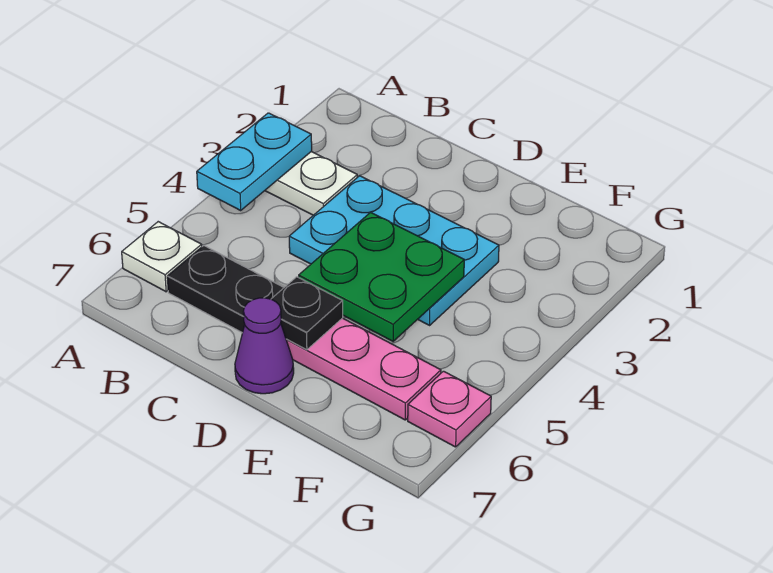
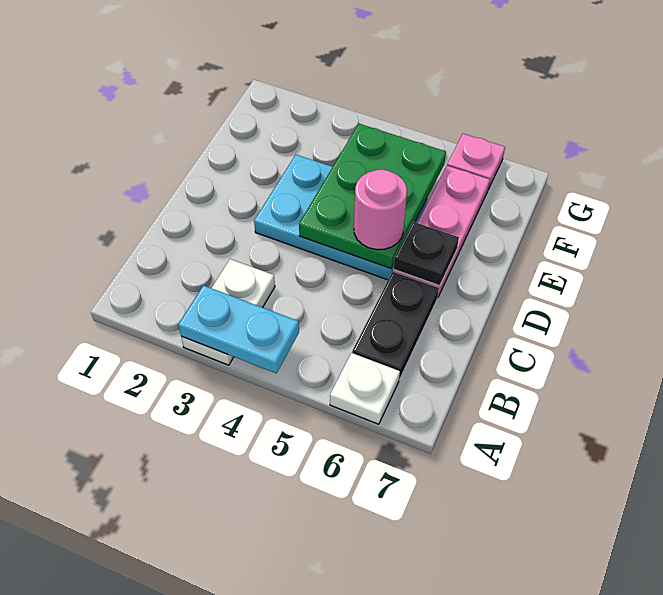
cyan 2x3 plate [289,176,499,325] -> cyan 2x3 plate turned to [254,155,427,280]
green 2x2 plate [299,212,464,341] -> green 2x3 plate [299,124,446,268]
none -> pink 1x1 round brick [354,170,407,250]
purple 1x1 cone [235,298,294,394] -> none

